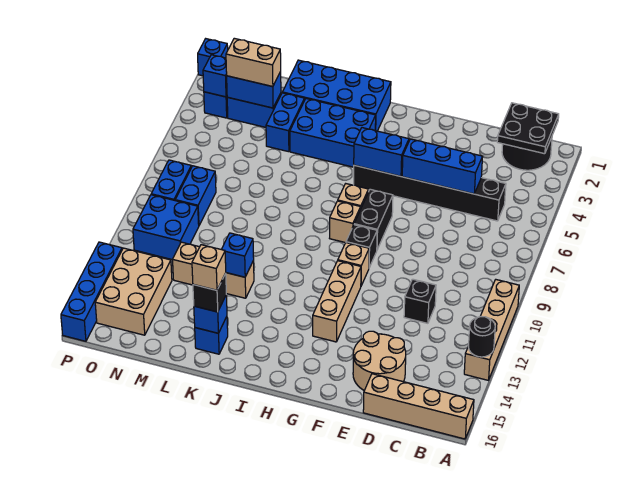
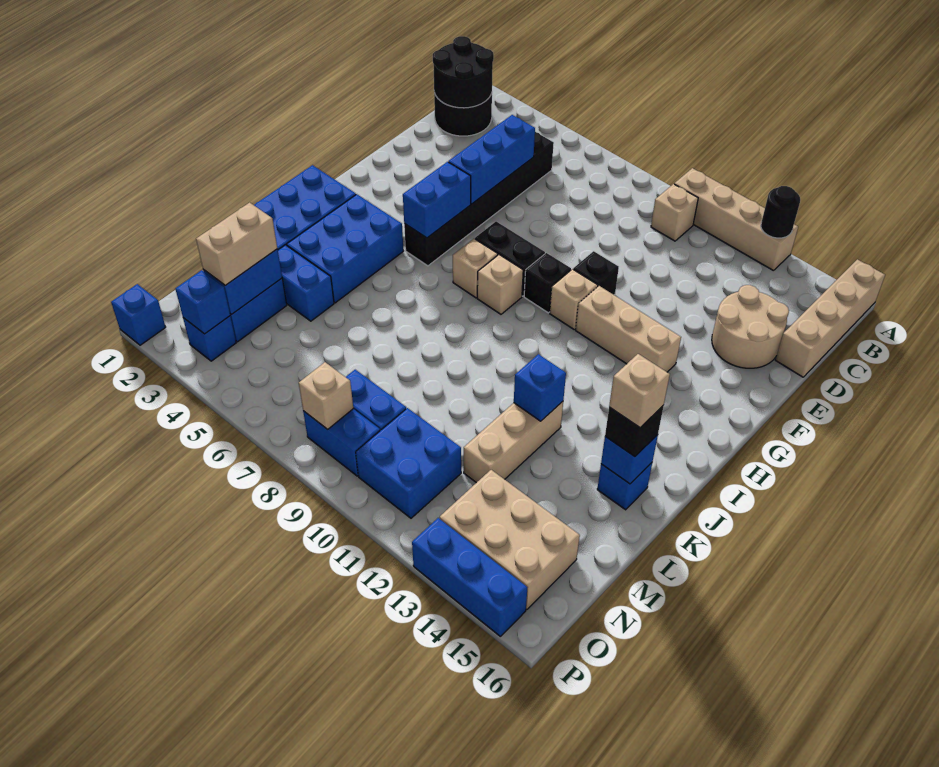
black 2x2 plate [497,103,559,154] -> black 2x2 round brick [433,36,494,108]
none -> tan 1x1 brick [651,184,698,241]
black 1x1 brick [404,279,436,323] -> black 1x1 brick moved to [573,251,619,295]
none -> tan 1x1 brick [299,362,353,429]
blue 1x4 brick [61,242,122,341] -> blue 1x3 brick [412,518,527,637]

